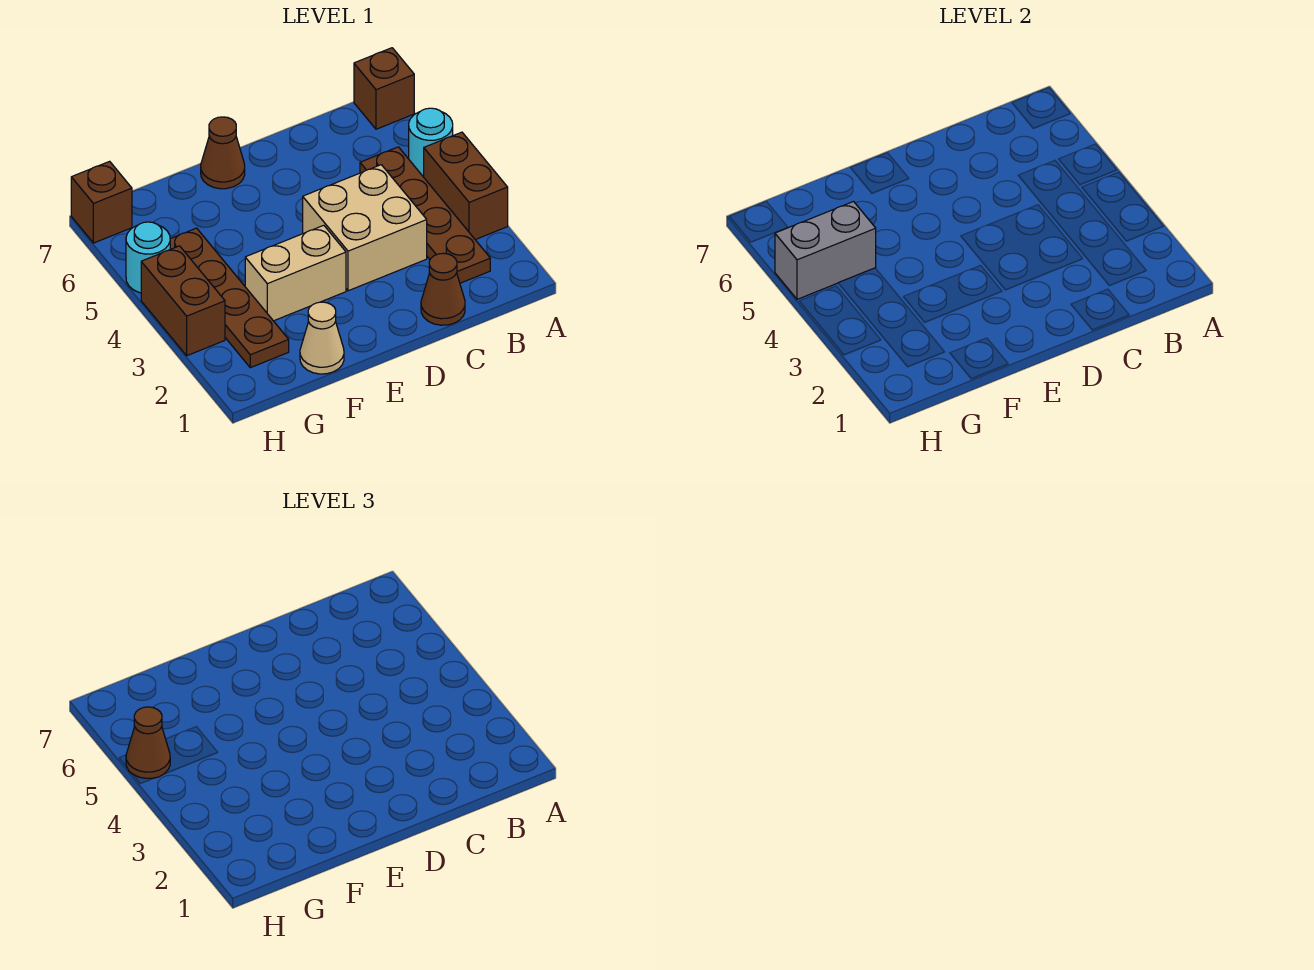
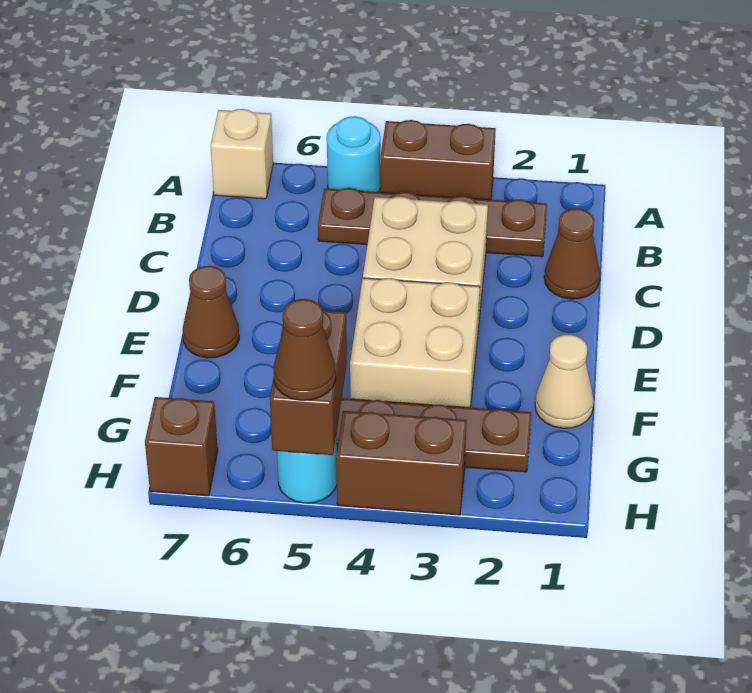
brown 1x1 brick [354,48,414,129] -> tan 1x1 brick [210,109,273,199]
tan 1x2 brick [245,225,346,321] -> tan 2x2 brick [350,278,480,408]
grey 1x2 brick [775,202,876,299] -> brown 1x2 brick [270,310,347,455]

